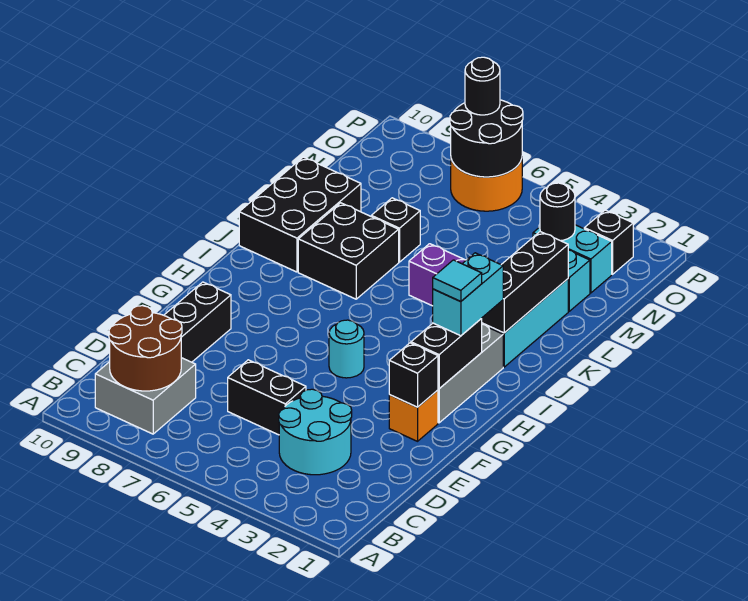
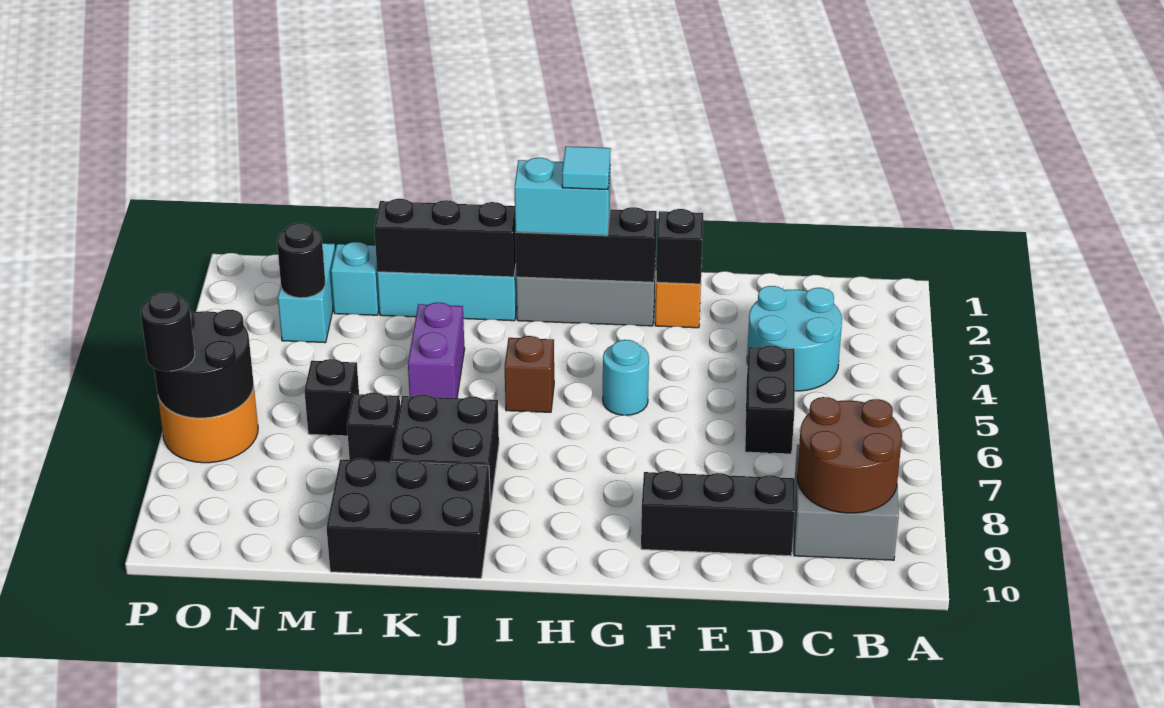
black 1x2 brick [411,319,482,389] -> black 1x3 brick [515,207,657,282]
none -> brown 1x1 brick [505,336,554,412]
black 1x1 brick [584,210,633,274] -> black 1x1 brick moved to [304,359,359,436]

